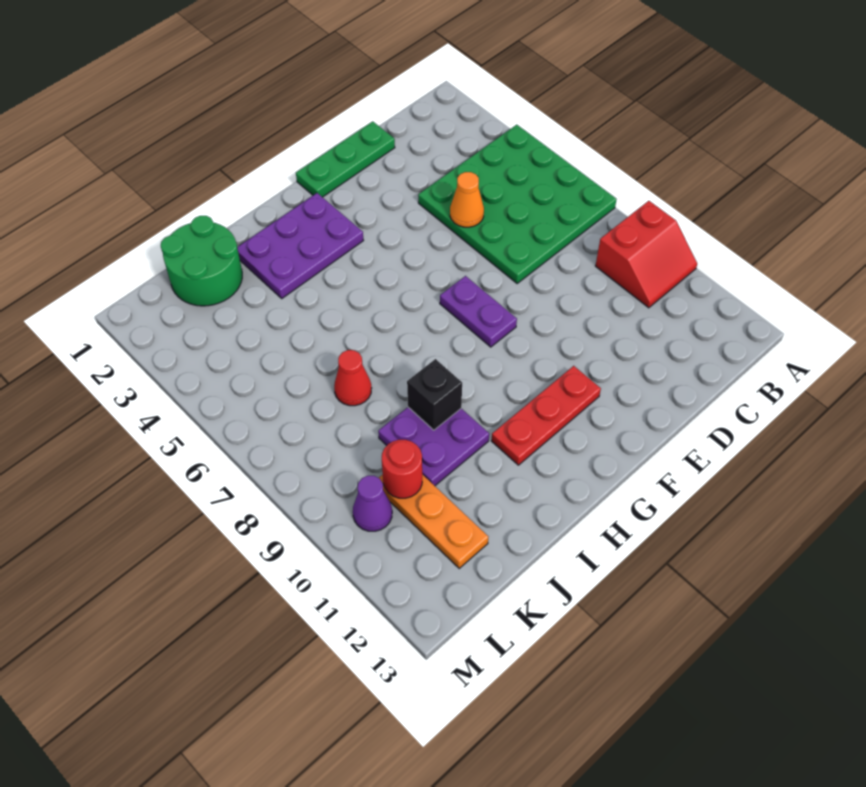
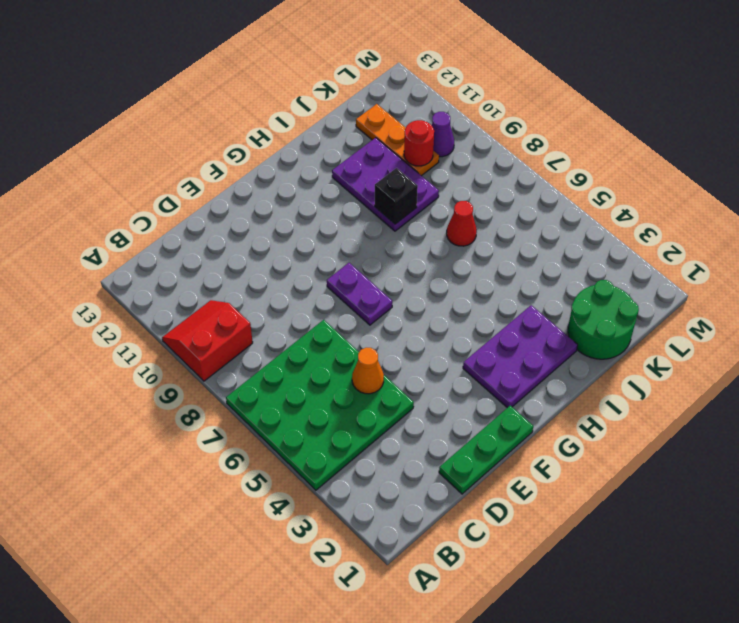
red 1x3 plate [491,366,601,465] -> none
purple 2x2 plate [378,407,489,486] -> purple 2x3 plate [332,138,439,231]

